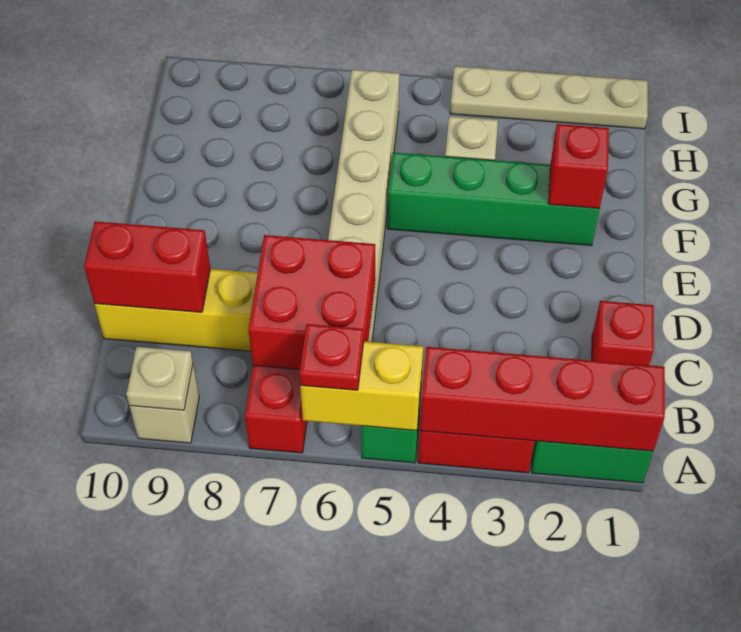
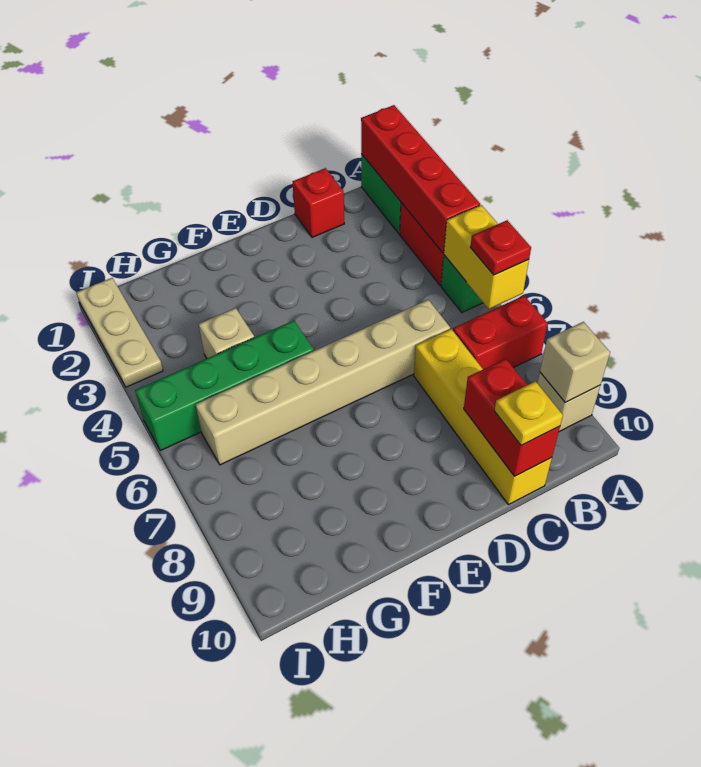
tan 1x1 plate [126,347,193,410] -> tan 1x1 brick [540,322,610,402]
red 2x2 brick [248,235,375,369] -> none
none -> yellow 1x1 plate [495,381,563,446]
green 1x4 brick [388,152,600,246] -> green 1x4 brick turned to [135,321,314,451]
red 1x1 brick [549,124,609,208] -> none
tan 1x4 plate [450,66,648,129] -> tan 1x3 plate [76,278,163,387]

